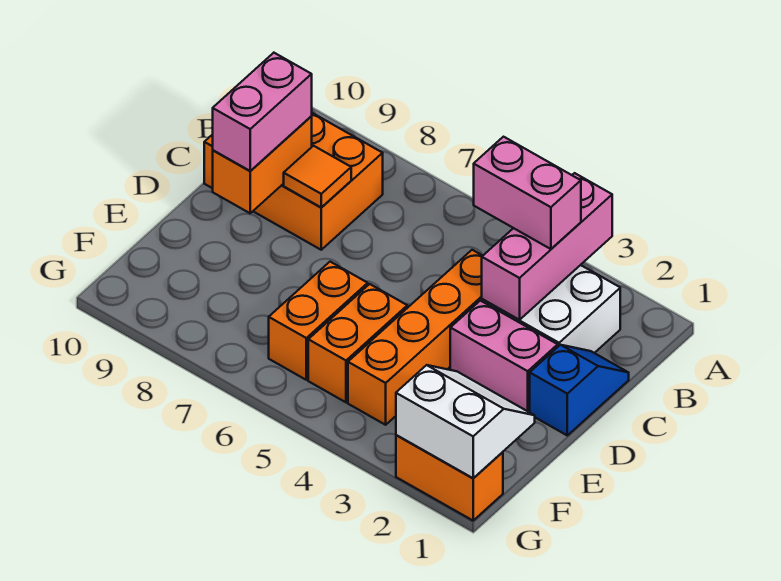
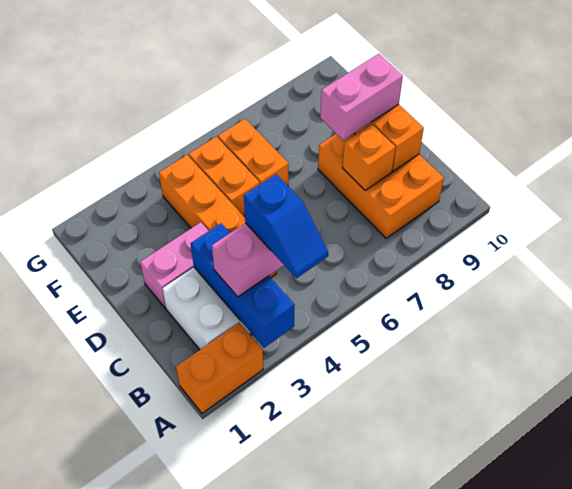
pink 1x3 brick [482,173,612,320] -> blue 1x3 brick [191,223,295,348]
orange 2x3 brick [204,113,383,250] -> orange 2x3 brick turned to [318,134,444,238]
blue 1x2 slope [530,345,629,435] -> blue 1x2 slope moved to [244,174,328,278]
orange 1x1 tile [284,146,351,208] -> orange 1x1 brick [342,124,395,190]
pink 1x2 brick [213,53,312,171] -> pink 1x2 brick turned to [320,54,403,140]
white 2x2 slope [396,365,535,478] -> none
orange 1x2 brick [396,435,503,520] -> orange 1x2 brick moved to [176,323,263,413]

